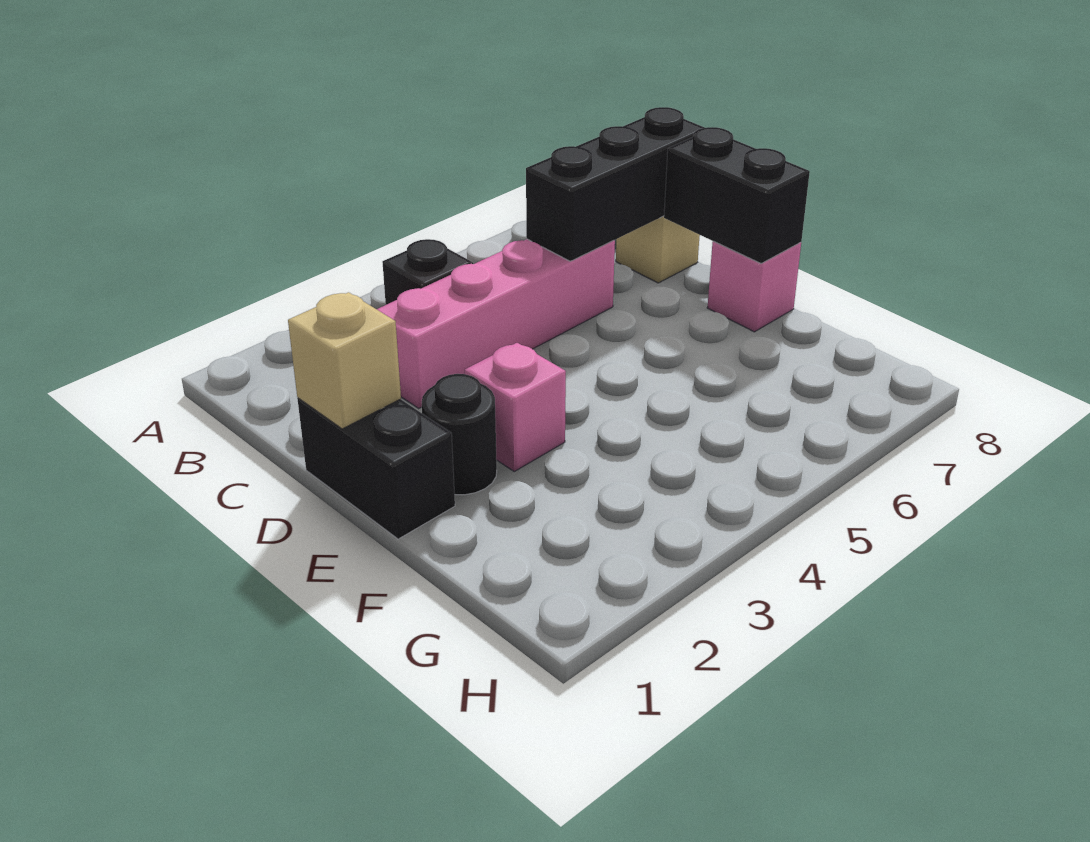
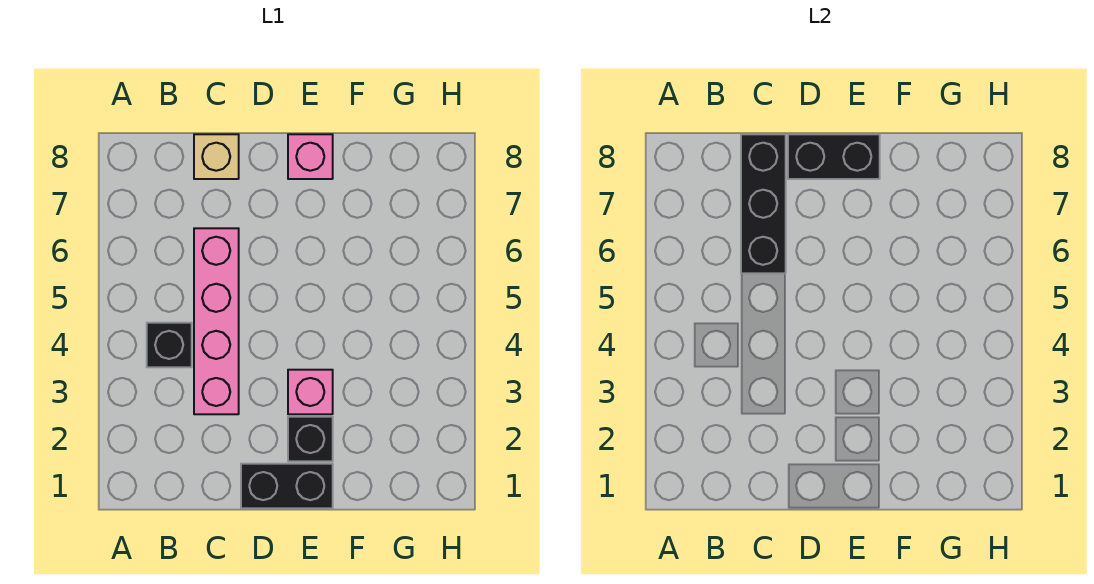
tan 1x1 brick [288,292,401,429] -> none
black 1x1 round brick [422,374,497,495] -> black 1x1 brick [288,417,333,461]

